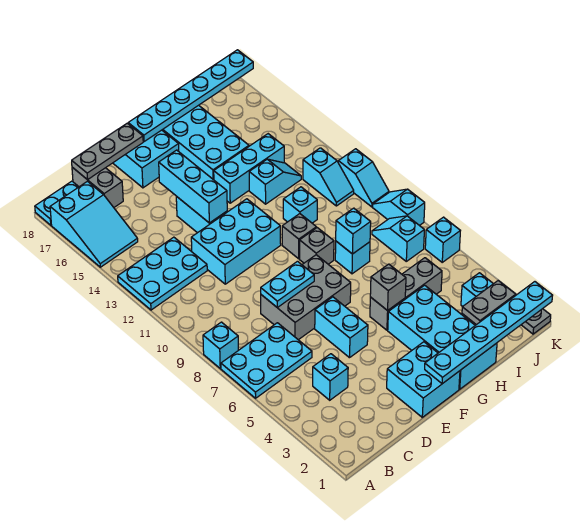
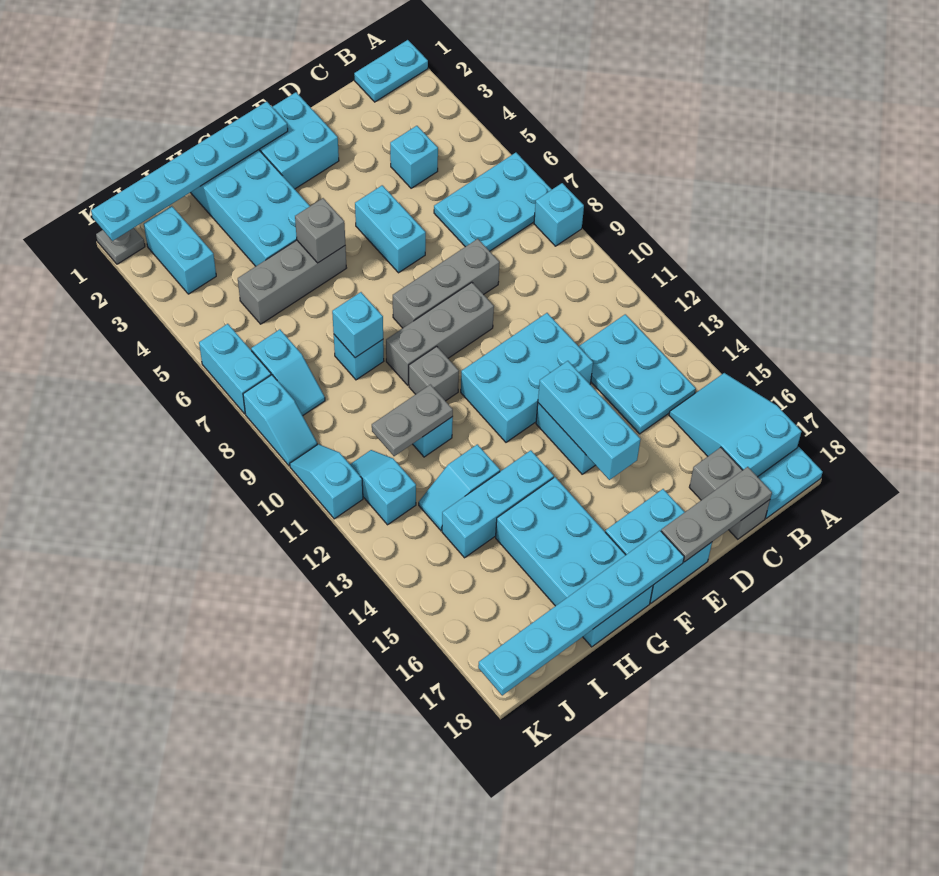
cyan 2x3 plate [118,237,207,310] -> cyan 2x3 plate turned to [579,314,696,434]
grey 2x3 brick [261,255,351,340] -> grey 1x3 brick [393,239,500,328]
cyan 1x2 plate [261,261,314,308] -> cyan 1x2 plate moved to [354,40,428,102]
grey 1x1 brick [300,228,334,264] -> grey 1x3 brick [386,282,494,385]
grey 1x2 plate [462,281,516,325] -> grey 1x2 plate moved to [372,385,453,456]
cyan 1x1 brick [425,217,460,262] -> cyan 1x2 brick [199,324,271,414]

